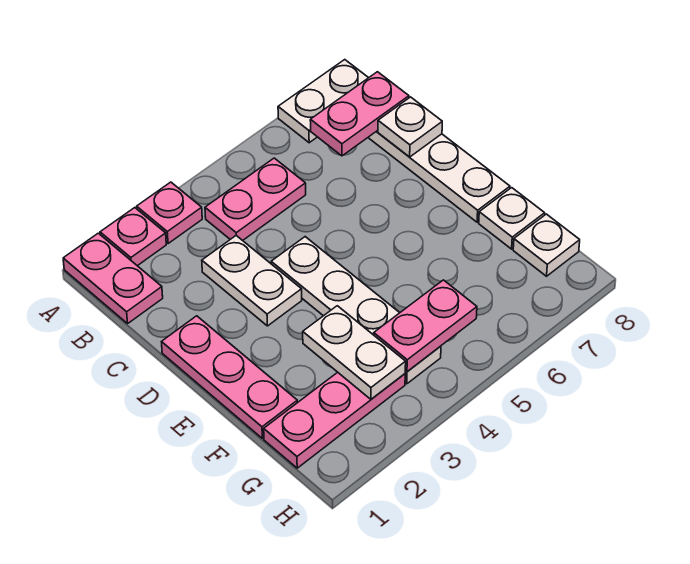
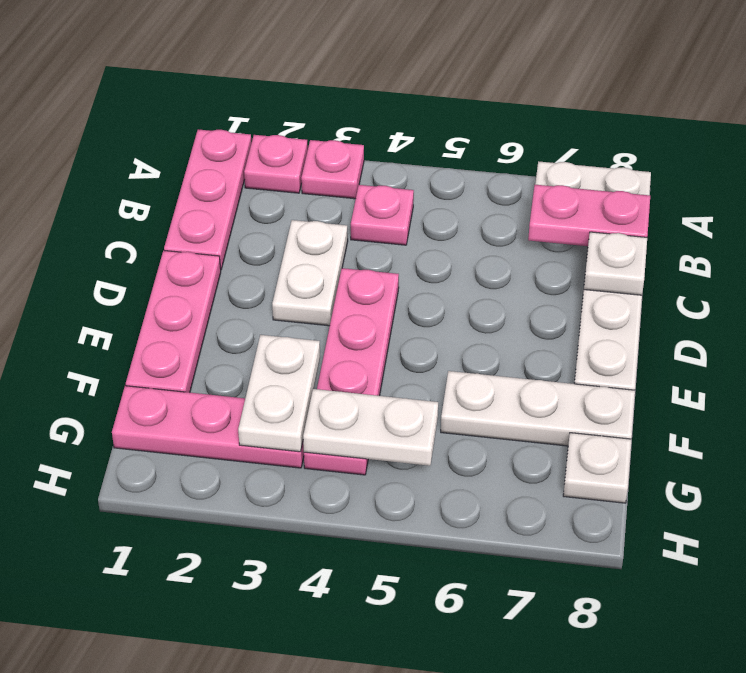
pink 1x2 plate [63,233,163,323] -> pink 1x3 plate [164,129,251,269]
pink 1x2 plate [205,158,306,241] -> pink 1x1 plate [351,185,414,245]
white 1x4 plate [271,237,441,384] -> pink 1x4 plate [304,268,399,475]
white 1x1 plate [479,188,545,249] -> white 1x3 plate [441,371,635,446]
pink 1x2 plate [374,280,477,372] -> white 1x2 plate [303,389,438,466]

